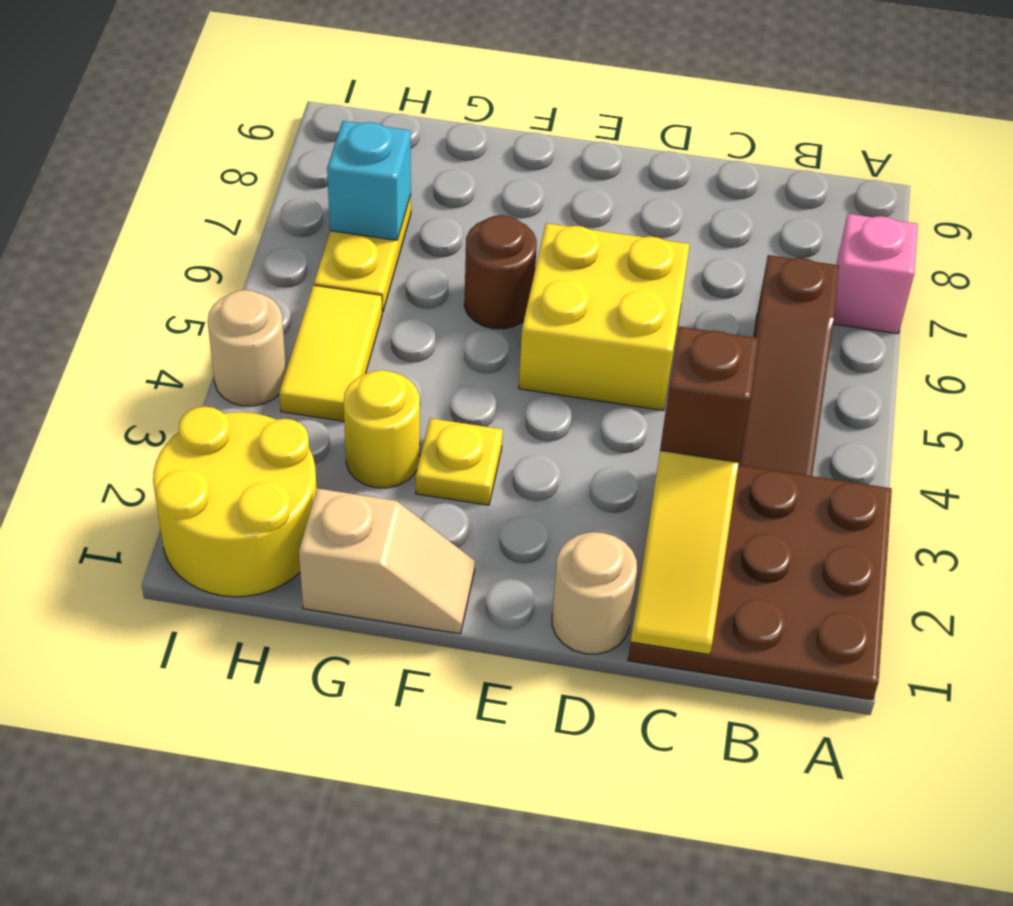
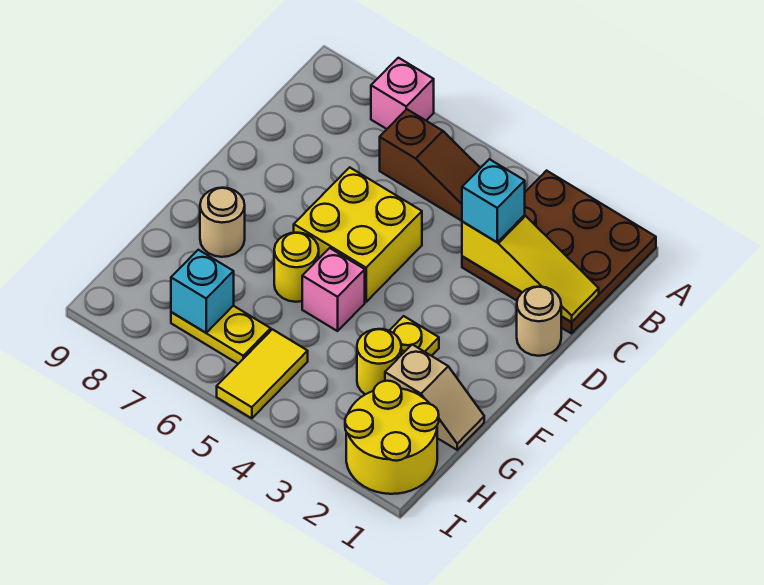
brown 1x1 brick [660,326,758,462] -> cyan 1x1 brick [462,159,525,242]
tan 1x2 slope [299,488,475,634] -> tan 1x2 slope turned to [385,344,484,450]
none -> pink 1x1 brick [302,248,365,331]
brown 1x1 round brick [464,215,537,329] -> yellow 1x1 round brick [274,233,319,302]
yellow 1x2 tile [279,285,382,421] -> yellow 1x2 tile turned to [217,329,308,418]
tan 1x1 round brick [208,290,286,406] -> tan 1x1 round brick moved to [200,188,245,257]

